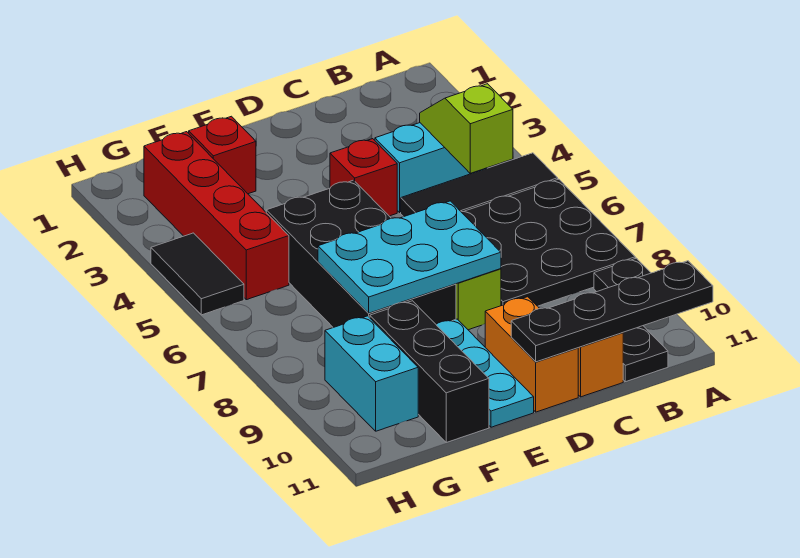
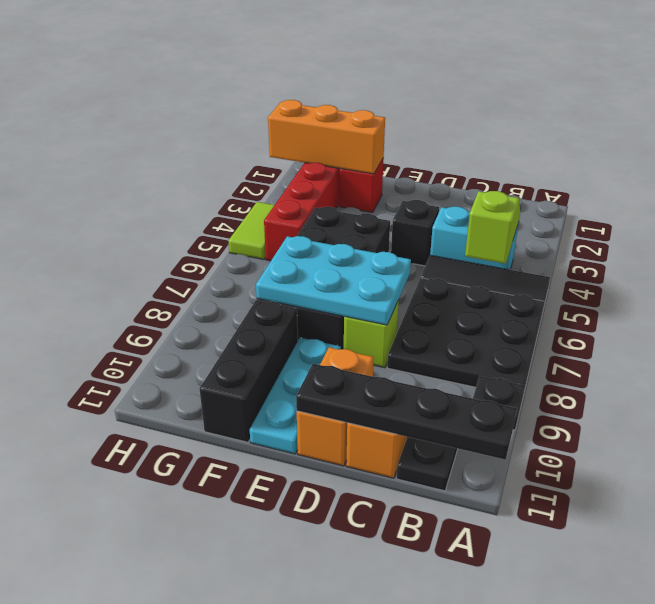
red 1x1 brick [330,139,397,216] -> black 1x1 brick [391,200,439,266]
none -> orange 1x3 brick [268,100,385,174]
cyan 1x2 brick [325,316,418,431] -> none
black 1x2 tile [151,233,244,315] -> lime 1x2 tile [228,202,274,259]

